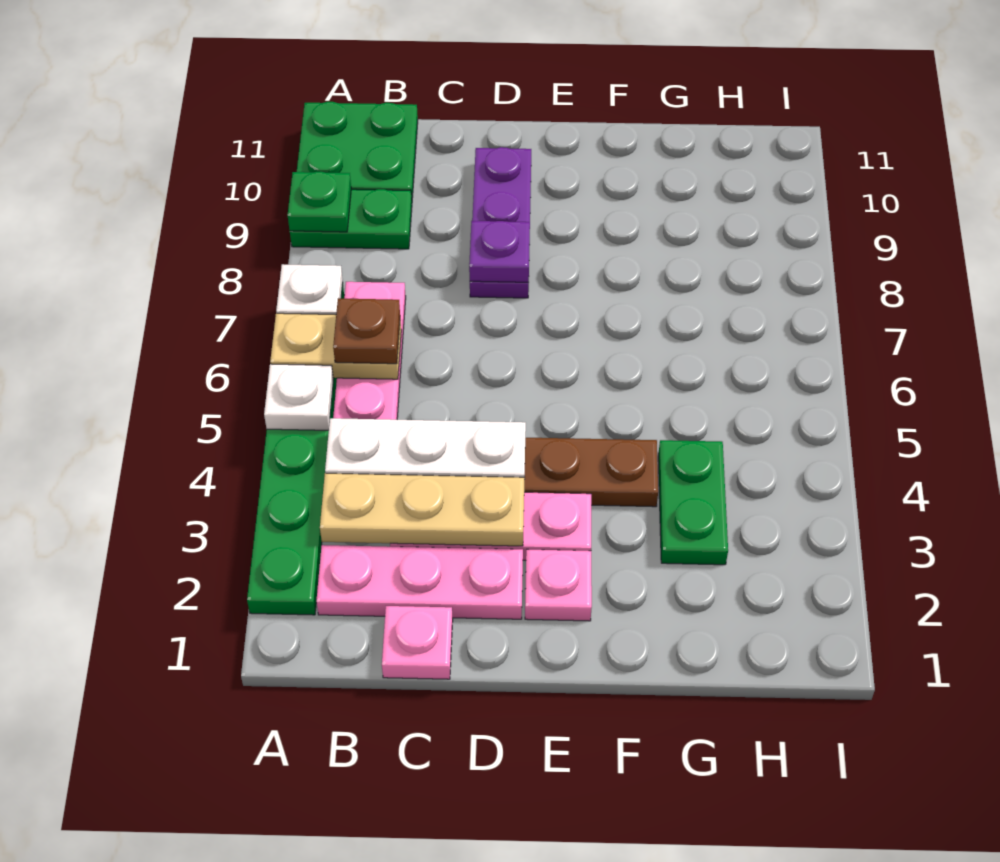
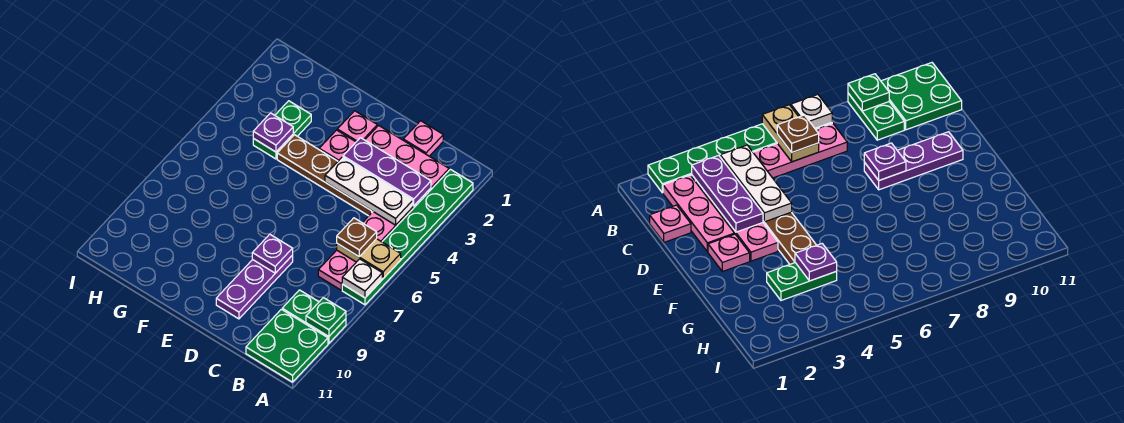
white 1x1 plate [264,364,334,430] -> none
tan 1x3 plate [320,473,525,546] -> purple 1x3 plate [343,138,431,206]
none -> purple 1x1 plate [253,113,293,152]

